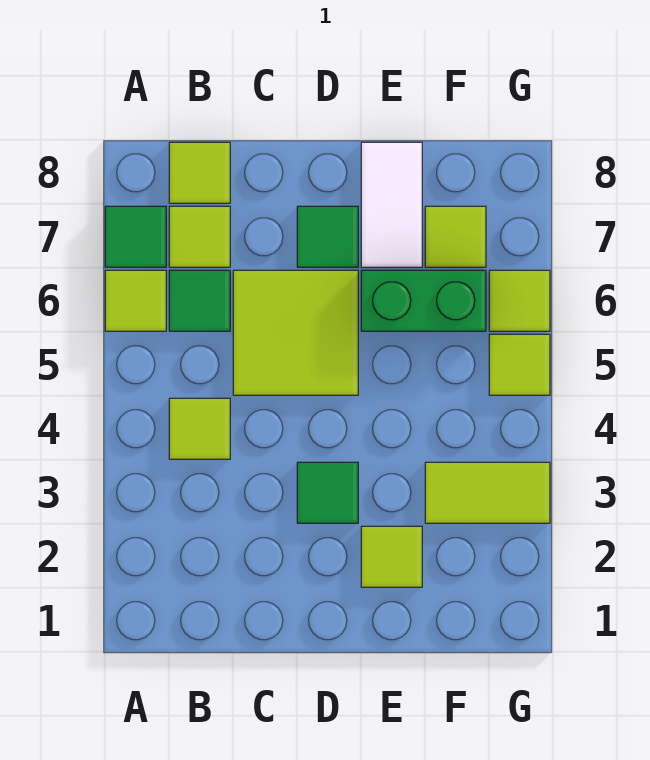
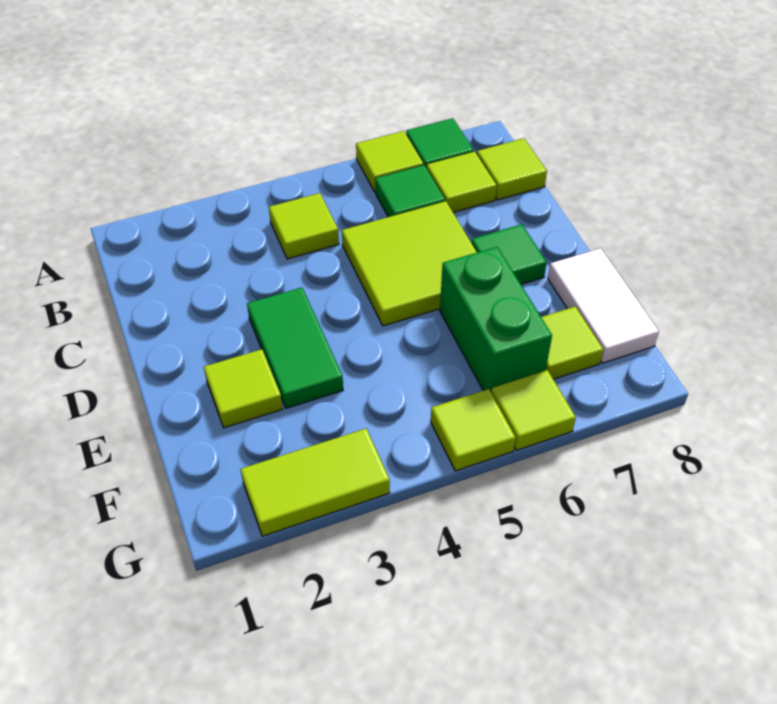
green 1x1 tile [297,462,358,523] -> green 1x2 tile [247,288,343,408]
white 1x2 tile [361,142,422,267] -> white 1x2 tile turned to [548,248,659,363]
lime 1x2 tile [425,462,550,523] -> lime 1x2 tile turned to [240,429,390,536]

